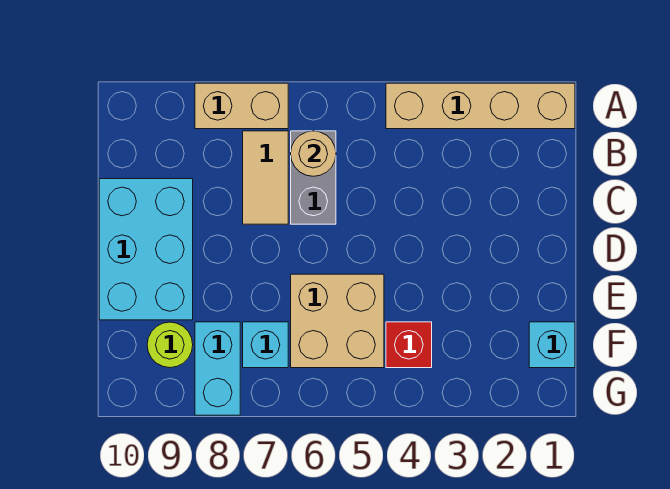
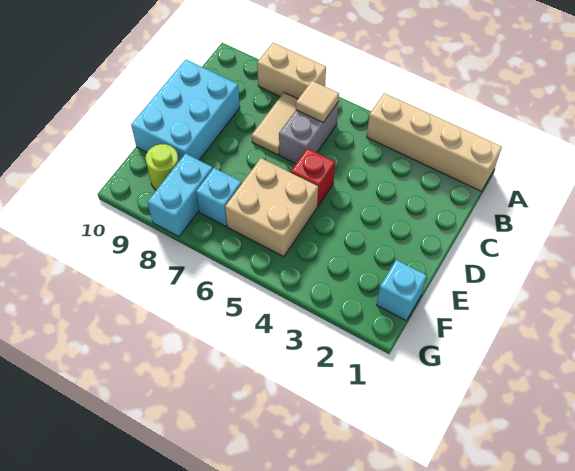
tan 1x1 round brick [291,131,336,176] -> tan 1x1 tile [296,81,339,122]
red 1x1 brick [386,322,432,368] -> red 1x1 brick moved to [291,148,335,206]

